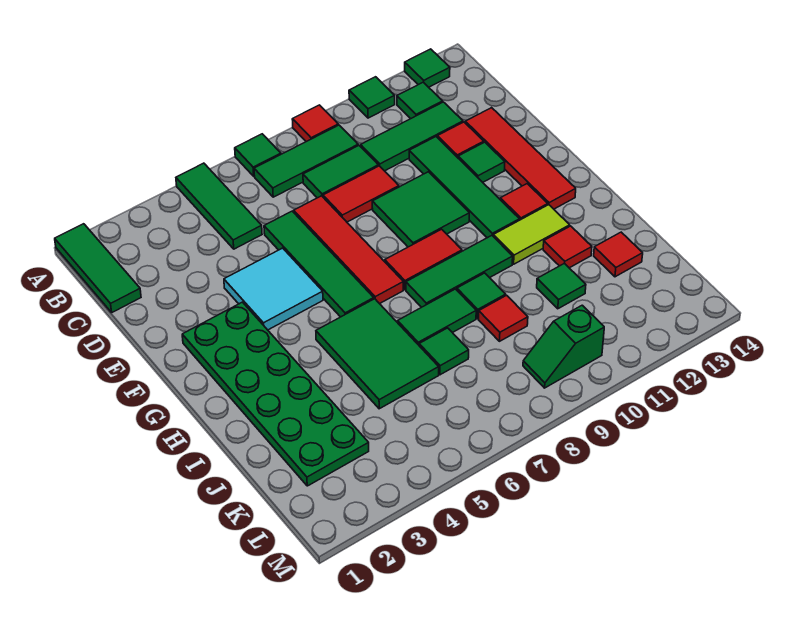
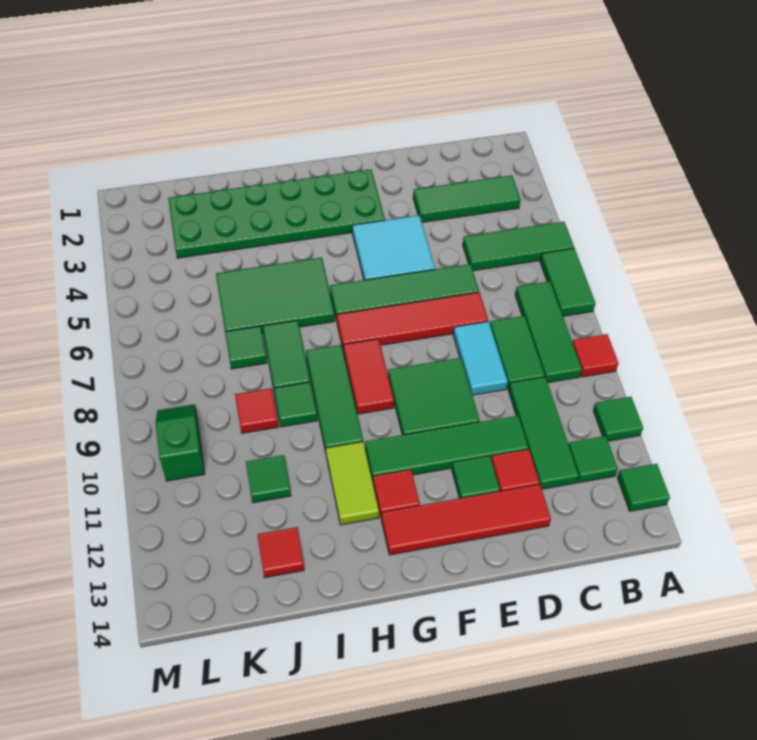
green 1x3 tile [55,224,141,312] -> green 1x3 tile moved to [413,175,521,222]
green 1x1 tile [235,134,281,176] -> green 1x2 tile [540,248,596,316]
red 1x2 tile [323,166,399,222] -> cyan 1x2 tile [453,321,508,395]
red 1x1 tile [543,226,592,268] -> none

